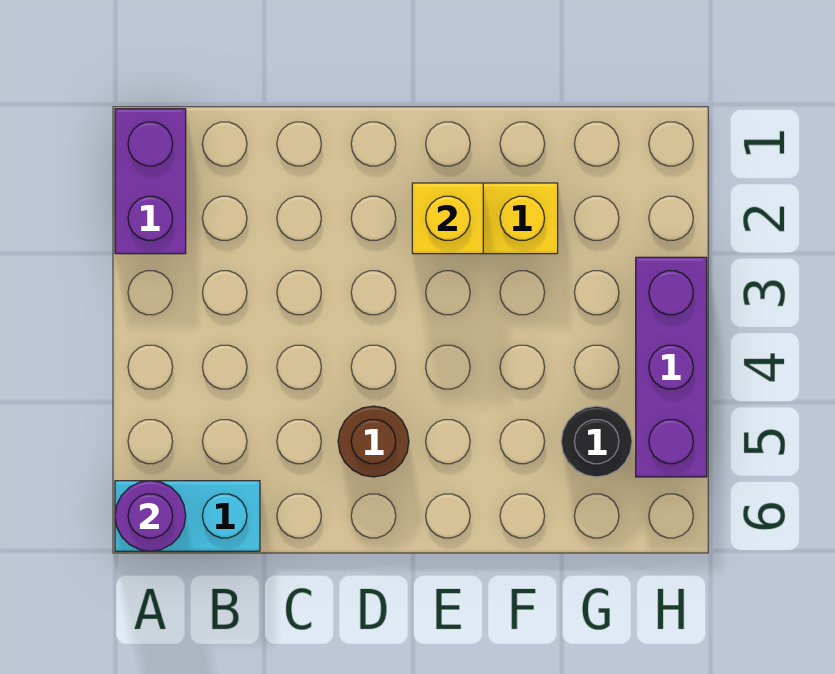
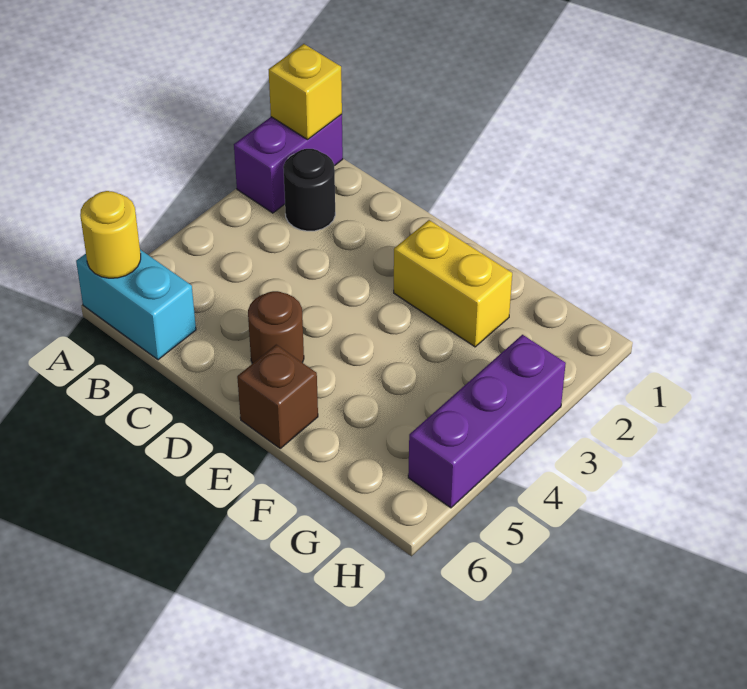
purple 1x1 round brick [115,481,186,551] -> yellow 1x1 round brick [80,191,141,278]
yellow 1x1 brick [412,183,483,254] -> yellow 1x1 brick moved to [269,44,342,140]
none -> brown 1x1 brick [237,345,318,448]
black 1x1 round brick [561,406,632,477] -> black 1x1 round brick moved to [283,149,335,231]

